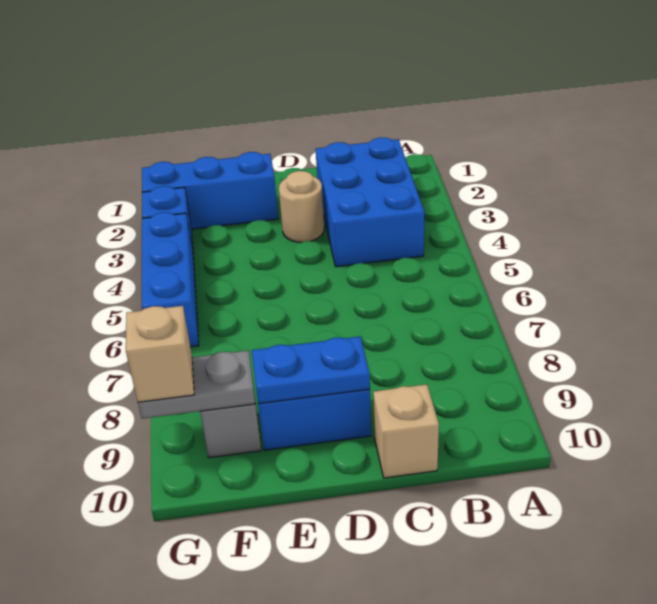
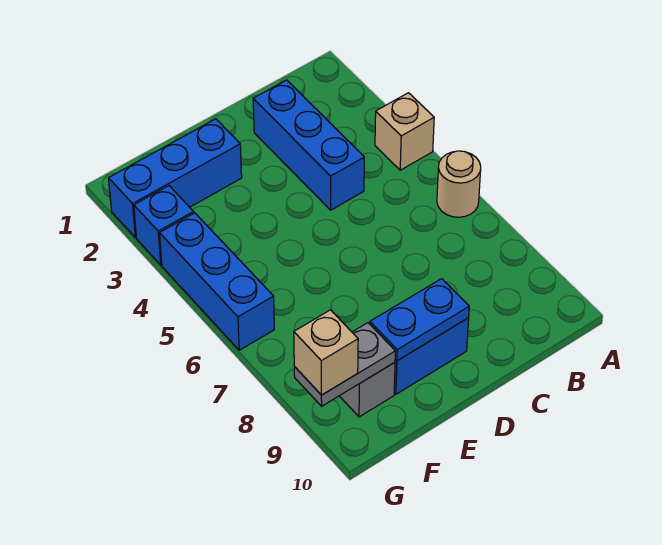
blue 2x3 brick [316,138,425,267] -> blue 1x3 brick [253,80,364,210]
tan 1x1 brick [373,384,439,478] -> tan 1x1 brick moved to [375,93,434,170]
tan 1x1 round brick [279,171,324,242] -> tan 1x1 round brick moved to [437,151,481,217]

